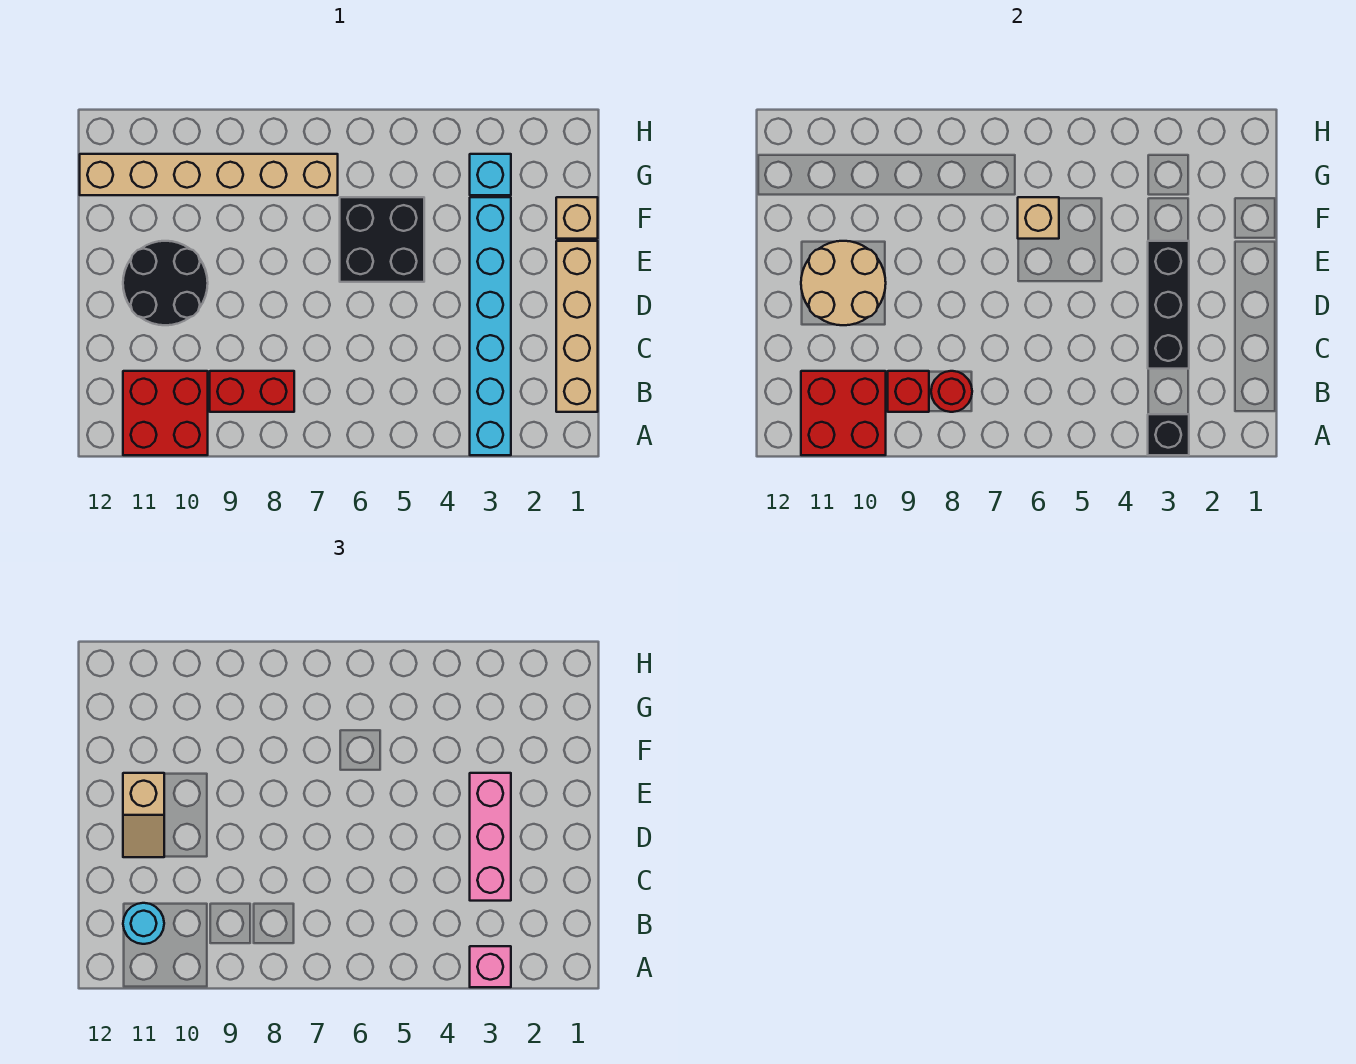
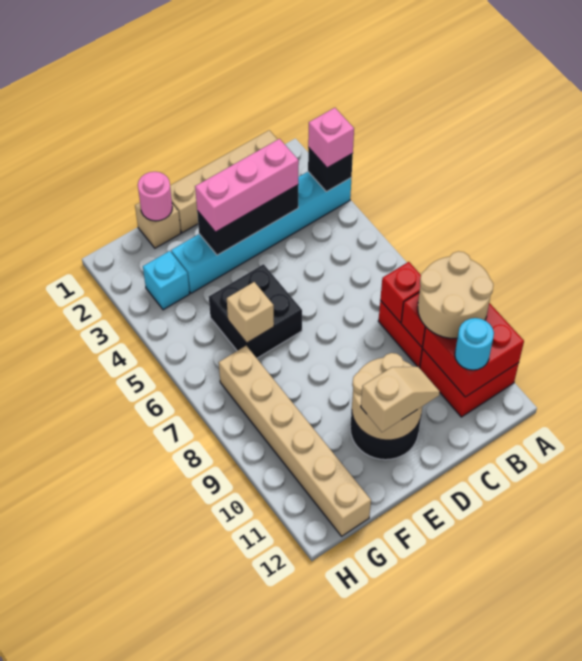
none -> tan 2x2 round brick [418,251,493,338]
red 1x1 round brick [931,371,972,412] -> red 1x1 brick [380,262,421,322]
none -> pink 1x1 round brick [138,172,172,221]

